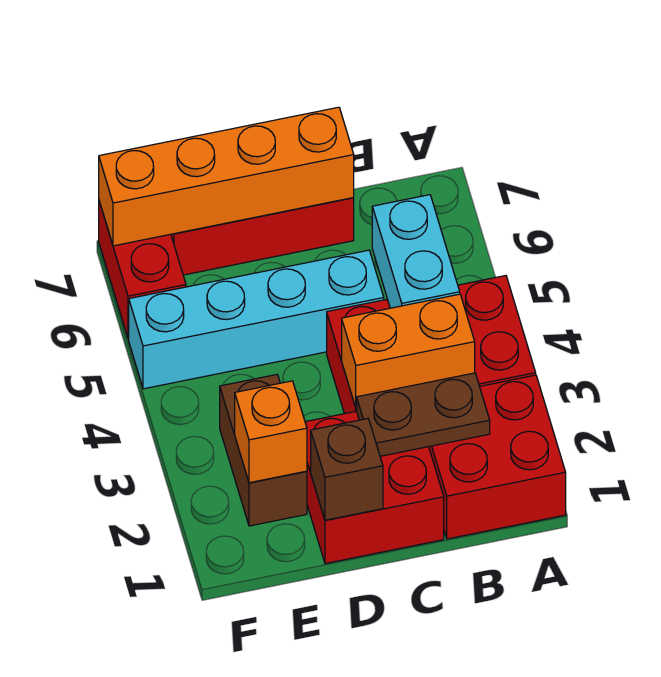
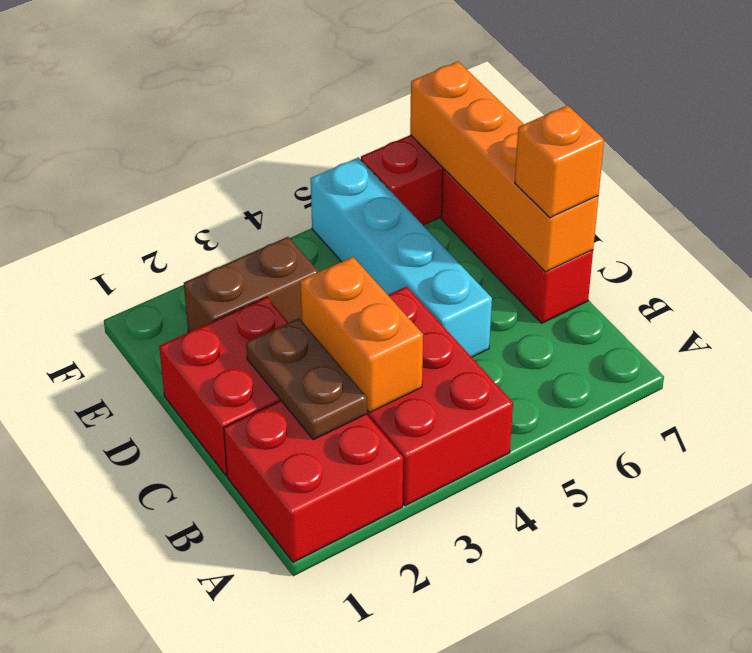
cyan 1x2 brick [372,195,460,308] -> none
brown 1x1 brick [311,419,383,520] -> none
orange 1x1 brick [235,381,307,483] -> orange 1x1 brick moved to [515,105,604,218]

